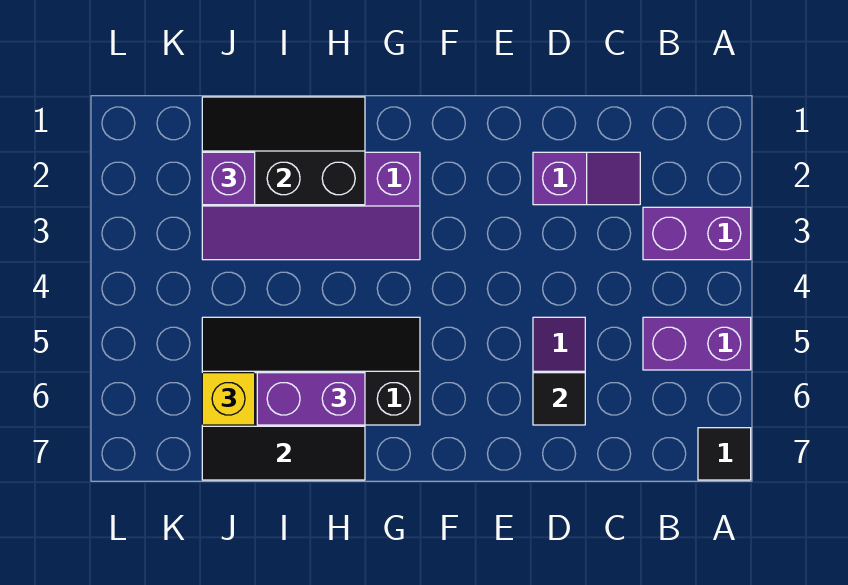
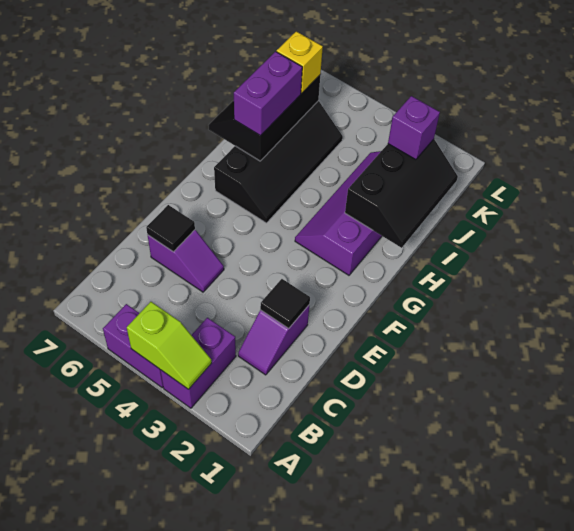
none -> lime 1x2 slope [127,302,212,389]
purple 1x2 brick [643,317,751,370] -> purple 1x2 brick turned to [103,304,163,388]
black 1x1 tile [698,428,751,480] -> black 1x1 tile moved to [260,279,310,329]

